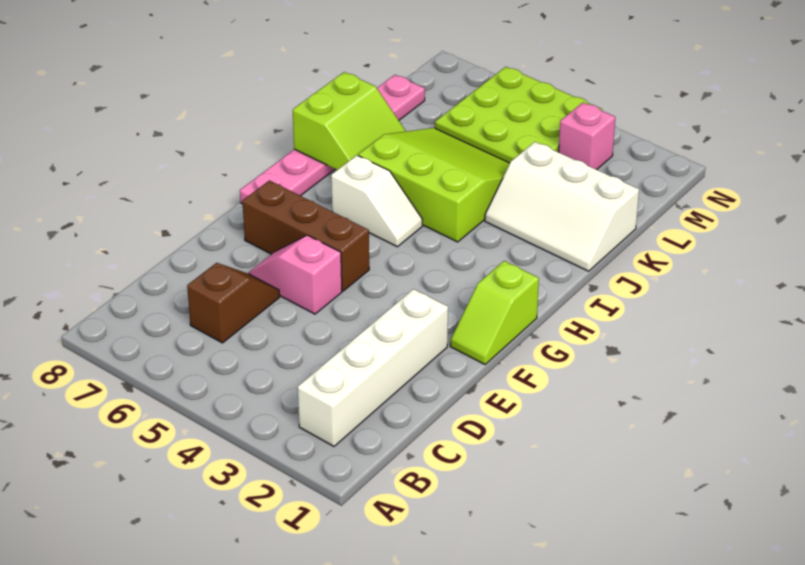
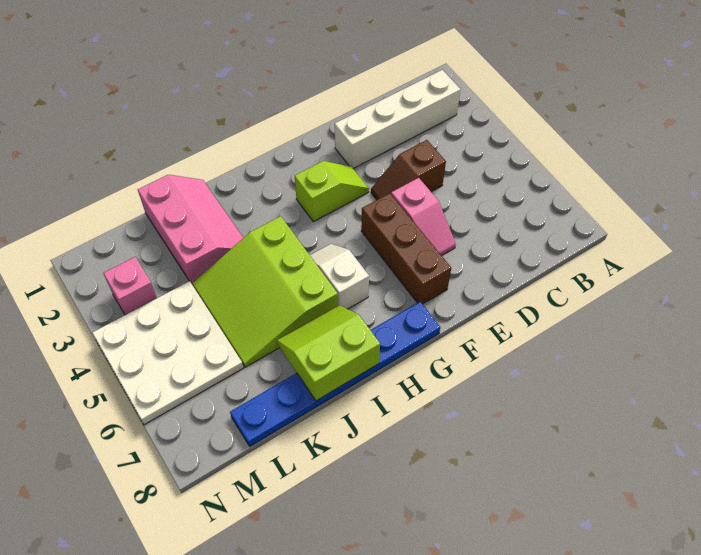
brown 1x2 slope [187,263,280,343] -> brown 1x2 slope moved to [371,140,446,200]
lime 1x2 slope [450,261,539,364] -> lime 1x2 slope moved to [295,161,369,222]
pink 1x6 plate [240,75,425,204] -> blue 1x6 plate [230,302,440,446]
white 2x3 slope [485,142,639,271] -> pink 2x3 slope [138,175,243,284]
lime 3x3 plate [435,67,602,163] -> white 3x3 plate [92,281,243,425]

